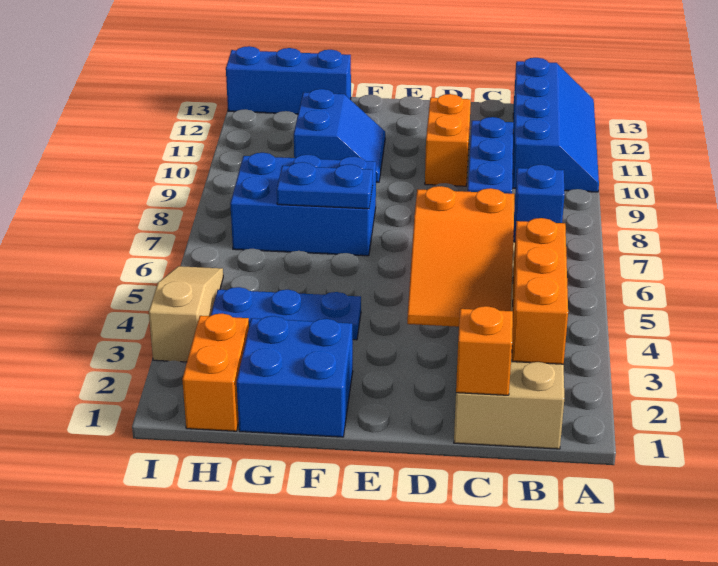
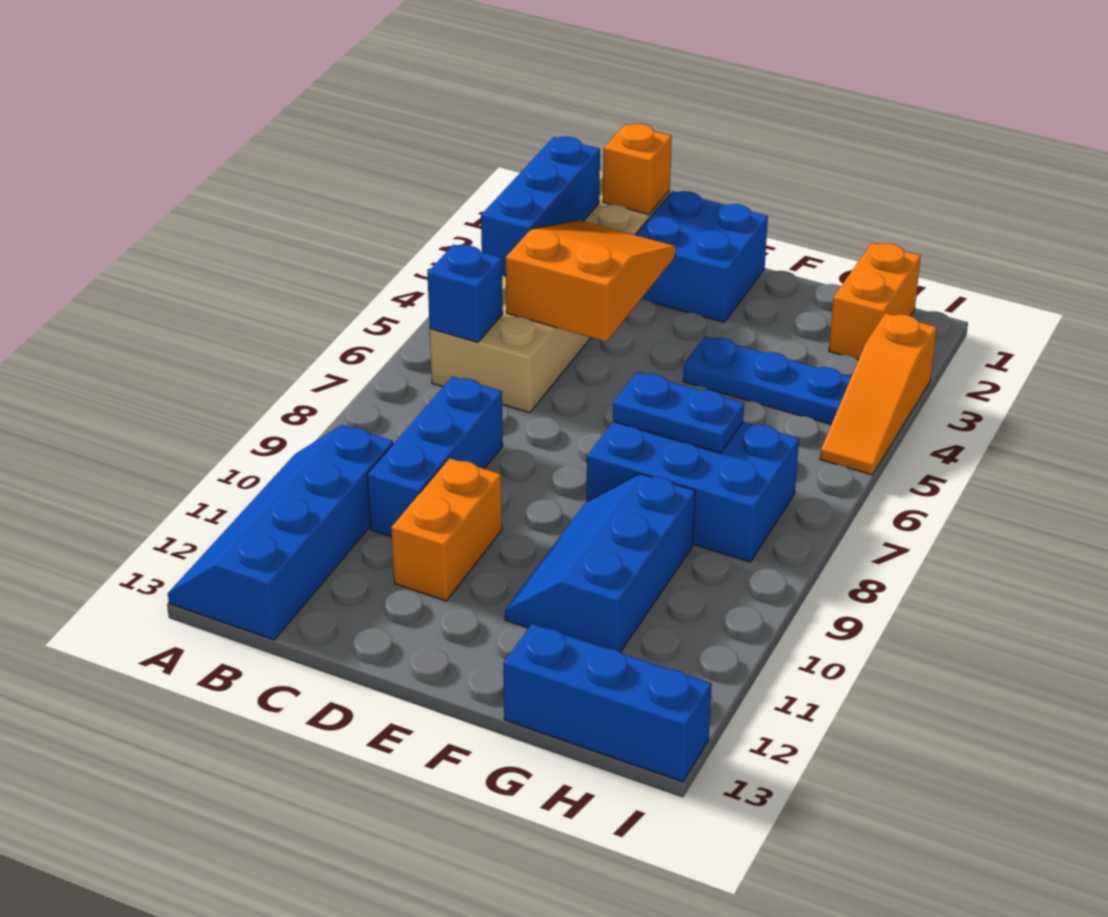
orange 1x3 brick [512,218,568,364] -> blue 1x3 brick [481,137,600,277]
blue 2x2 brick [237,316,353,437] -> blue 2x2 brick moved to [636,191,768,322]
blue 2x2 slope [294,89,385,182] -> blue 2x3 slope [505,474,695,652]
tan 1x3 slope [149,266,223,362] -> orange 1x3 slope [820,313,937,475]

